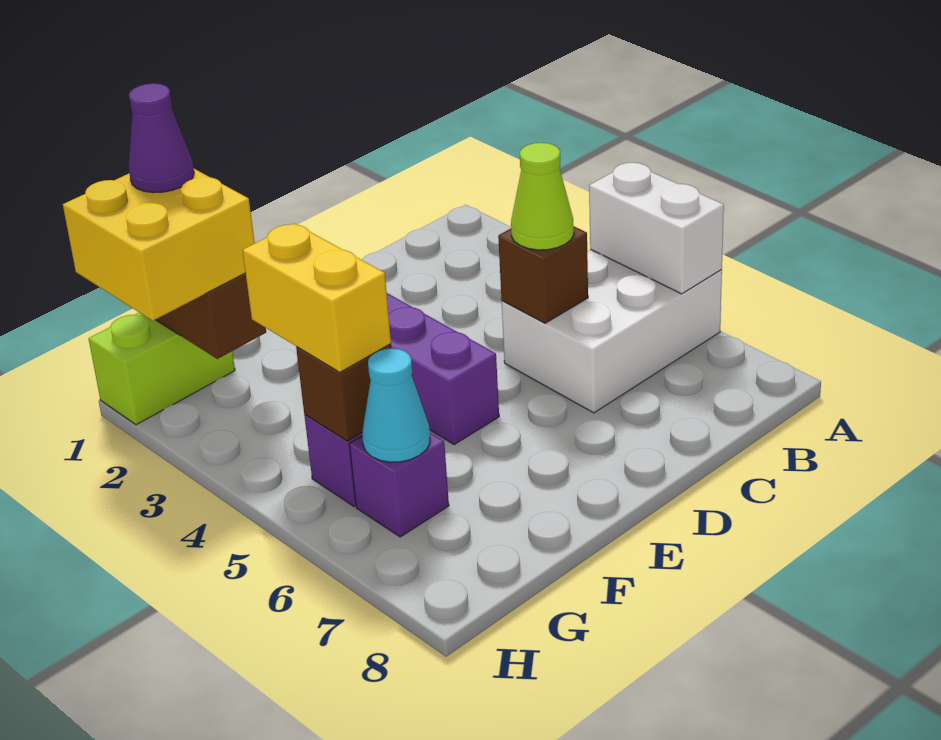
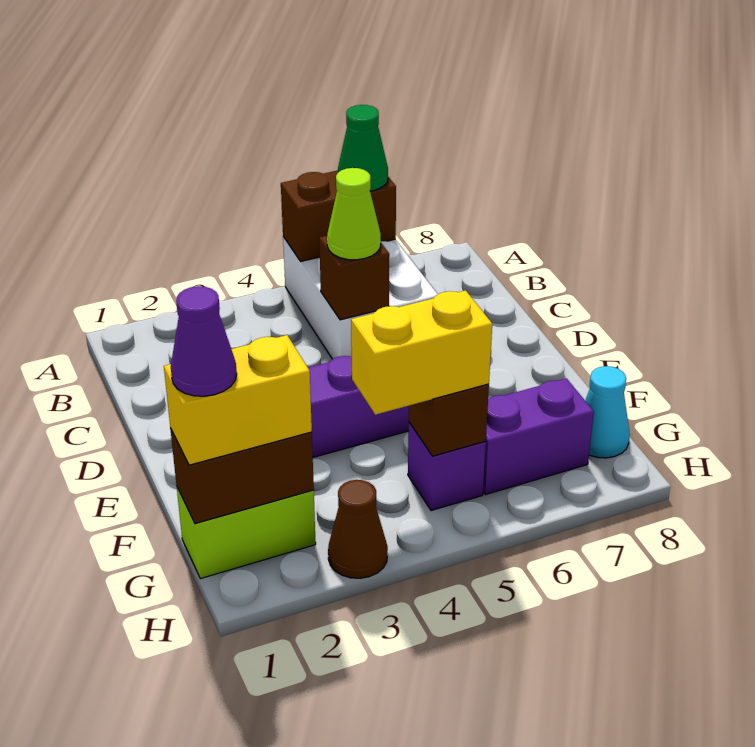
white 1x2 brick [589,163,724,294] -> brown 1x2 brick [281,170,396,261]
none -> green 1x1 cone [338,105,388,191]
lime 1x2 brick [89,313,235,425] -> lime 1x2 brick turned to [177,488,316,579]
yellow 2x2 brick [63,169,255,321] -> yellow 1x2 brick [164,335,312,465]
purple 1x1 brick [350,433,449,537] -> purple 1x2 brick [483,378,594,495]
cyan 1x1 cone [362,348,430,462] -> cyan 1x1 cone moved to [585,366,630,458]
none -> brown 1x1 cone [328,480,388,578]

